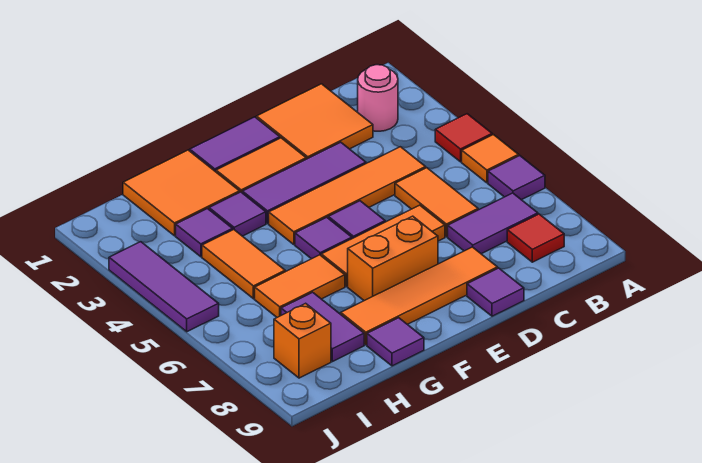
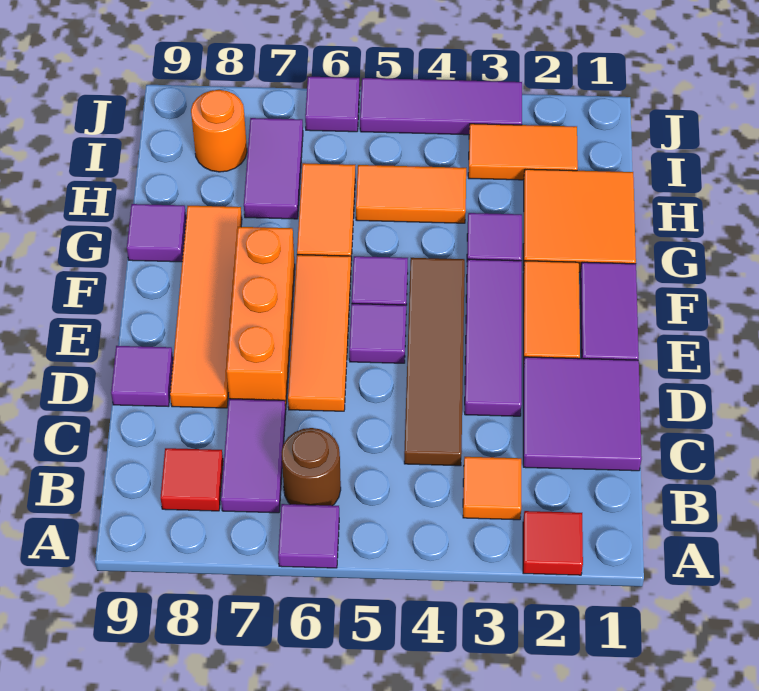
red 1x1 tile [435,114,492,162] -> red 1x1 tile moved to [523,511,583,575]
orange 1x1 tile [462,135,519,183] -> orange 1x1 tile moved to [463,457,521,520]
pink 1x1 round brick [358,65,398,131] -> none
none -> brown 1x1 round brick [281,428,341,506]
orange 2x2 tile [256,84,373,159] -> purple 2x2 tile [523,357,642,471]
orange 1x4 tile [269,147,426,245] -> brown 1x4 tile [404,258,465,466]
orange 1x2 tile [395,168,478,237] -> orange 1x2 tile moved to [468,124,578,180]
orange 1x2 brick [348,216,438,301] -> orange 1x3 brick [227,227,295,409]
purple 1x1 tile [176,209,233,257] -> purple 1x1 tile moved to [305,77,360,132]
purple 1x2 tile [281,292,364,362] -> purple 1x2 tile turned to [244,118,303,219]
orange 1x1 brick [274,303,331,378] -> orange 1x1 round brick [191,90,247,172]

